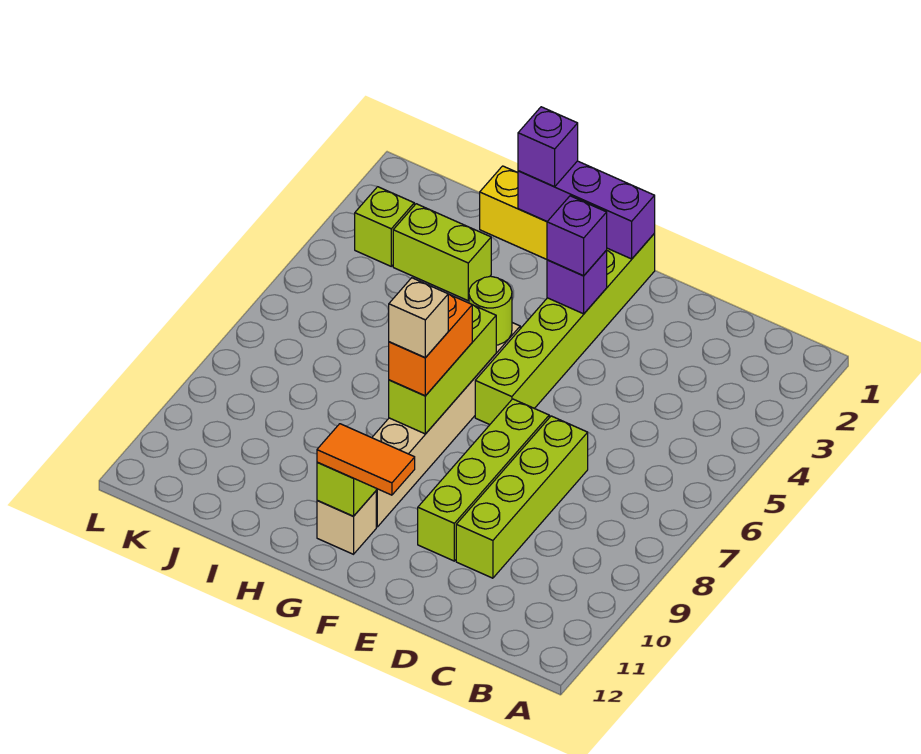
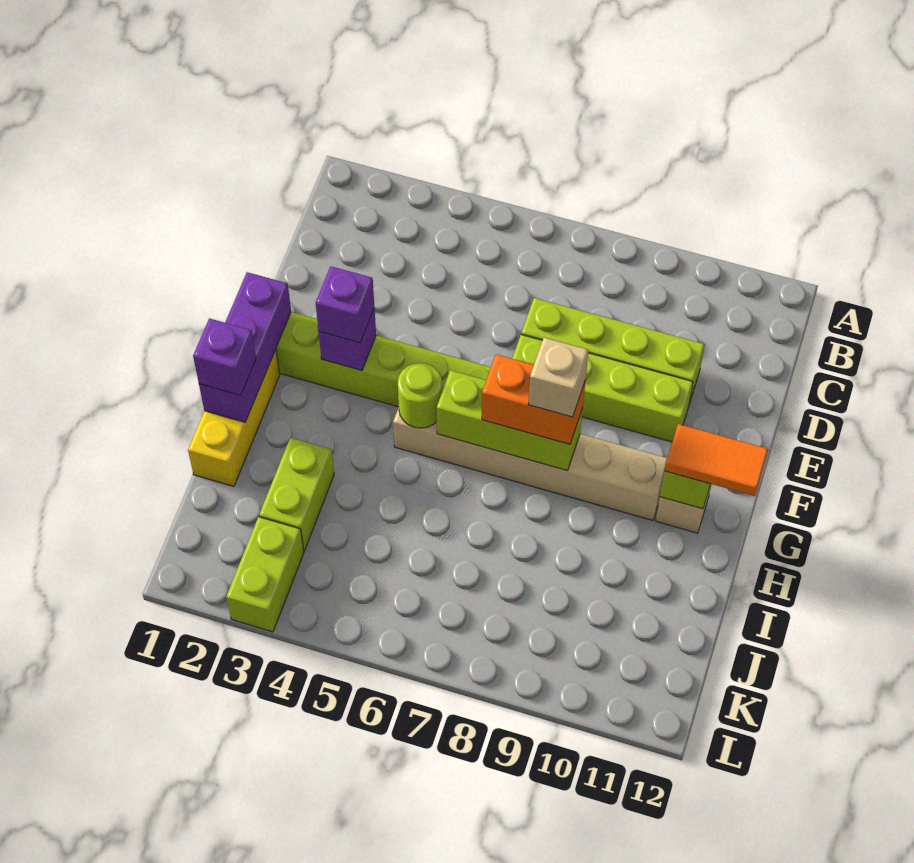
orange 1x2 tile [317,424,415,495] -> orange 1x2 tile turned to [664,424,769,496]
lime 1x1 brick [355,187,414,266] -> lime 1x2 brick [226,517,304,632]

